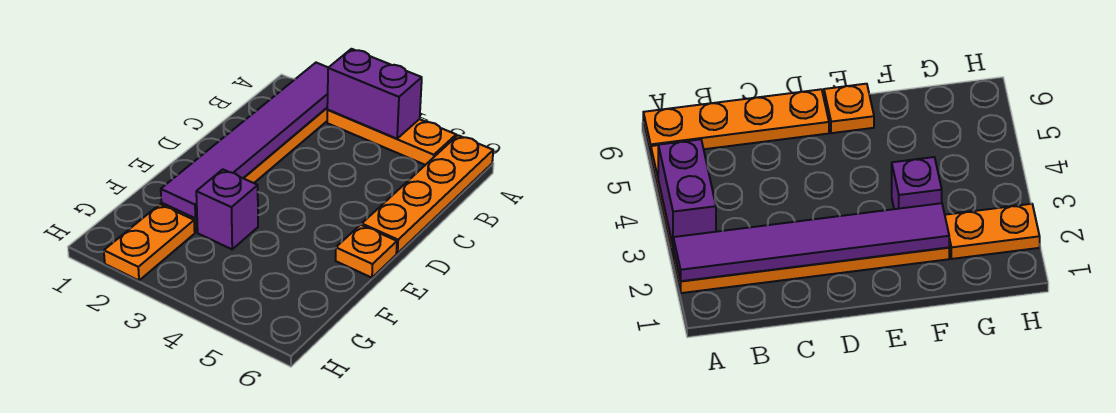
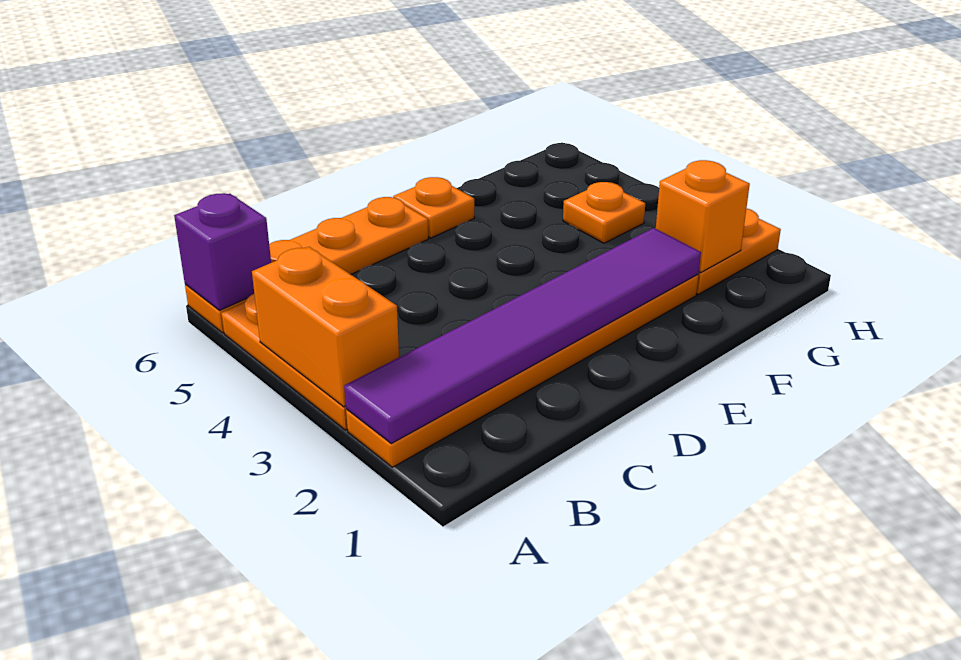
purple 1x2 brick [327,49,422,139] -> orange 1x2 brick [252,247,399,407]
purple 1x1 brick [196,169,258,249] -> purple 1x1 brick moved to [174,193,271,310]
none -> orange 1x1 brick [656,160,750,273]
none -> orange 1x1 plate [563,182,645,243]

